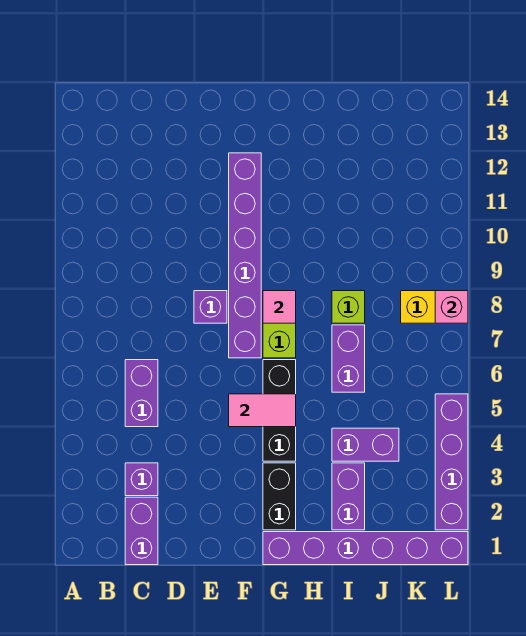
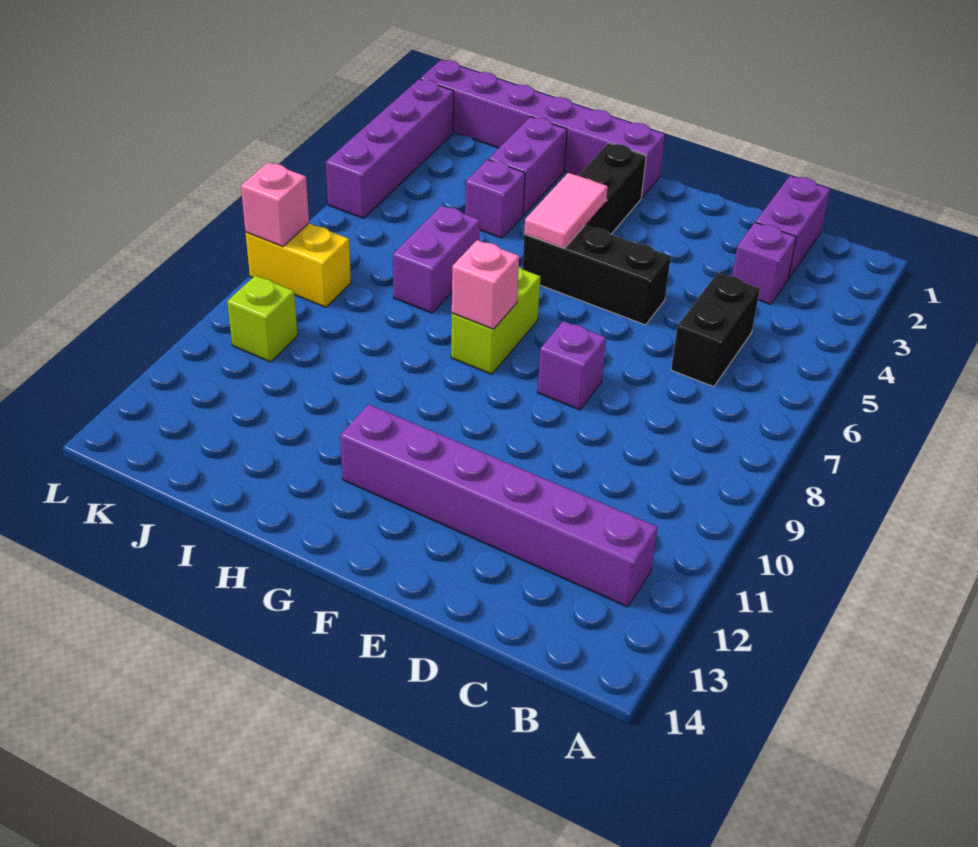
purple 1x2 brick [125,360,158,427] -> black 1x2 brick [671,273,760,387]
pink 1x2 tile [229,394,296,427] -> pink 1x2 tile turned to [524,172,608,248]
purple 1x6 brick [229,153,261,358] -> purple 1x6 brick turned to [340,404,658,607]
black 1x3 brick [263,360,296,461] -> black 1x3 brick turned to [522,225,671,325]
pink 1x1 tile [263,291,296,323] -> pink 1x1 brick [452,240,519,329]
purple 1x2 brick [332,428,399,461] -> purple 1x1 brick [465,160,525,238]
lime 1x1 brick [332,291,365,323] -> lime 1x1 brick moved to [227,275,298,362]

